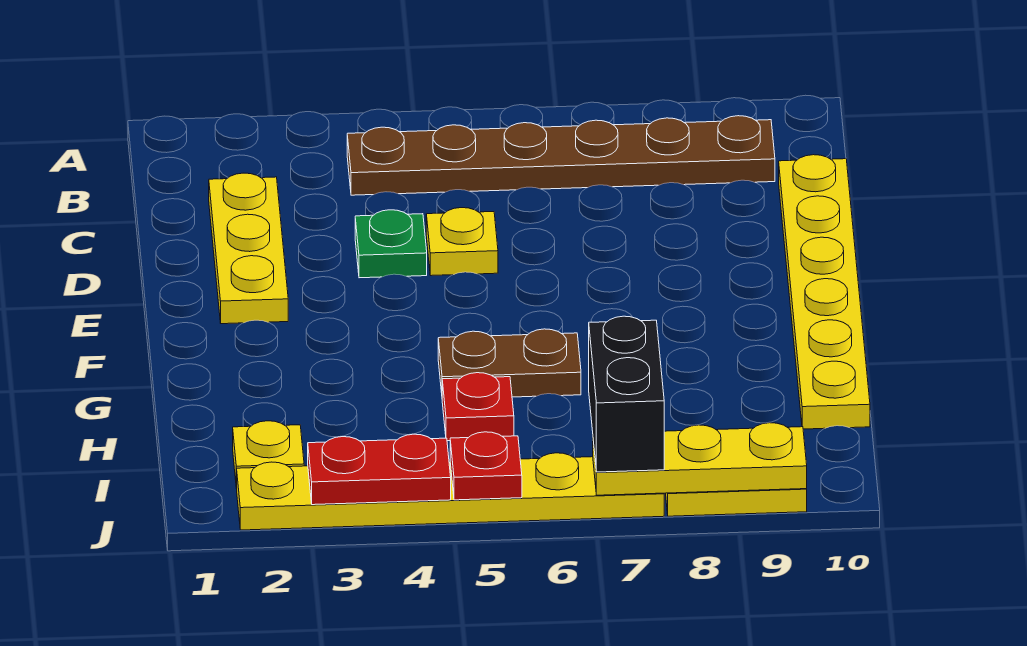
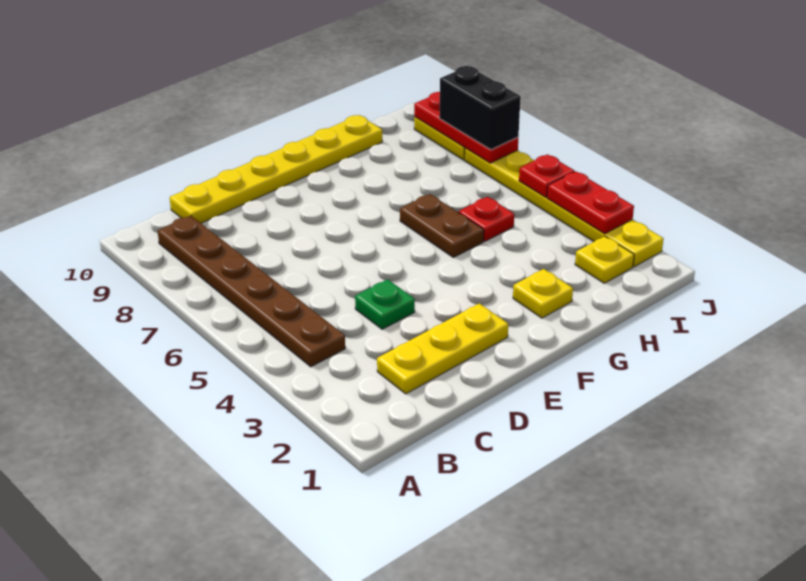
yellow 1x1 plate [426,208,498,276] -> yellow 1x1 plate moved to [513,269,573,318]
black 1x2 brick [589,316,664,472] -> black 1x2 brick turned to [439,66,521,149]
yellow 1x3 plate [593,423,807,495] -> red 1x3 plate [414,92,518,163]

